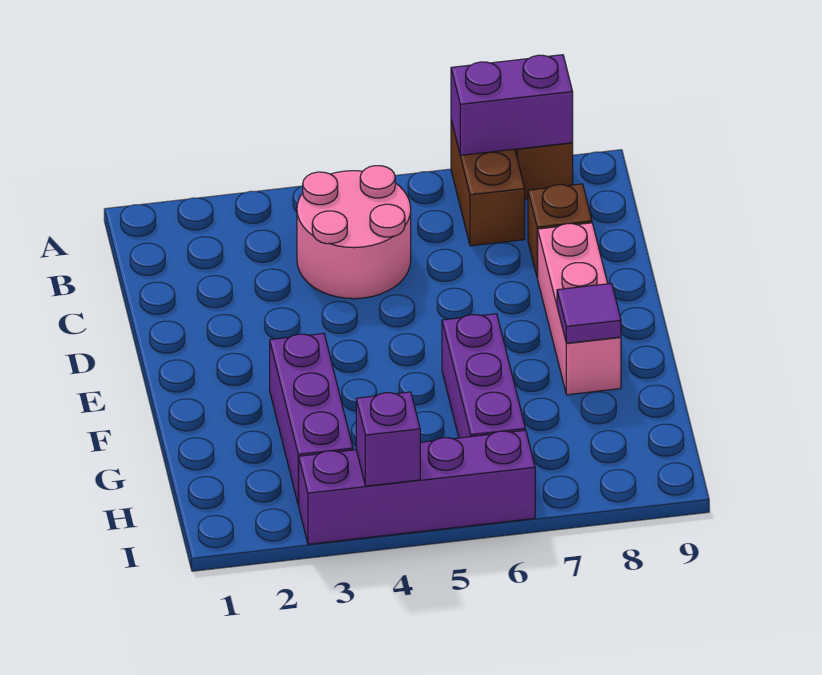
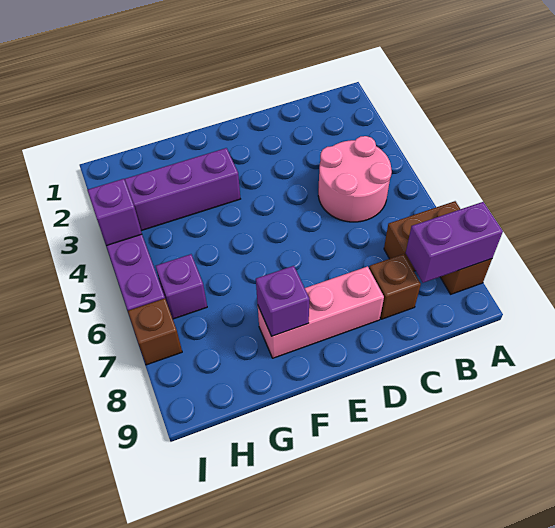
purple 1x2 brick [451,55,573,155] -> purple 1x2 brick turned to [406,202,503,283]
purple 1x3 brick [442,314,525,438] -> purple 1x1 brick [156,254,207,319]
purple 1x1 tile [557,283,621,343] -> purple 1x1 brick [256,266,310,336]
none -> brown 1x1 brick [128,298,182,365]

